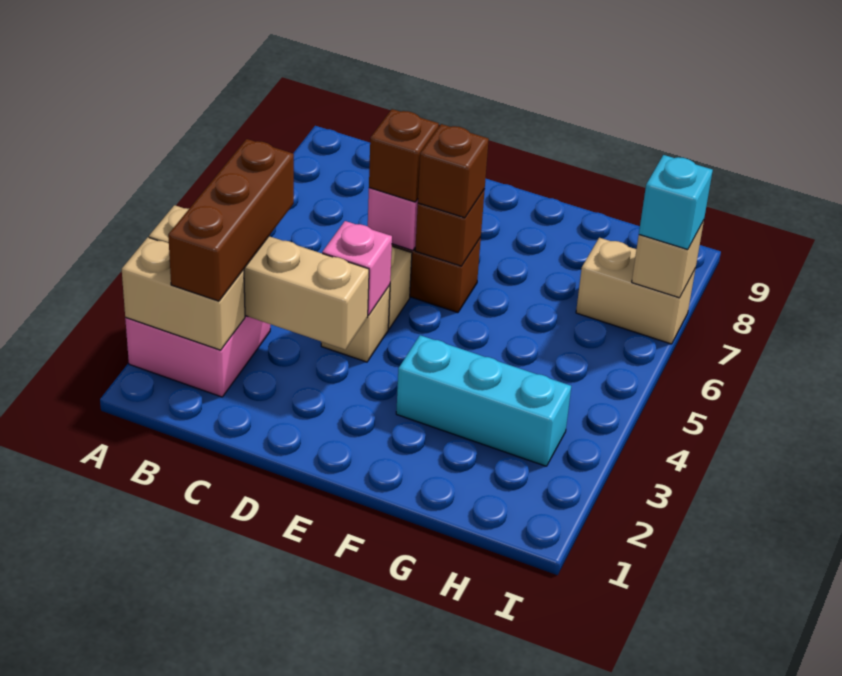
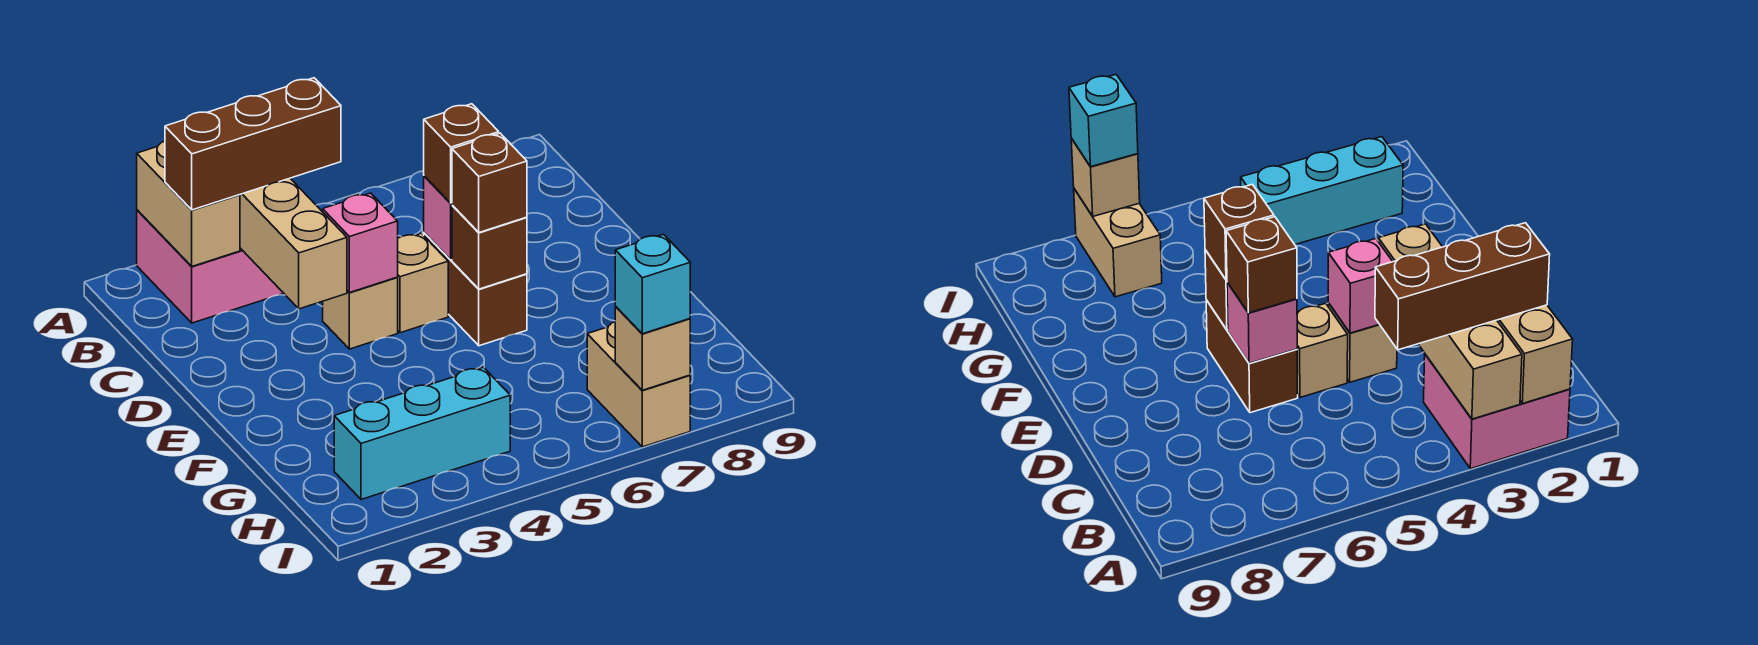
cyan 1x3 brick [396,335,571,466] -> cyan 1x3 brick turned to [334,367,510,499]

